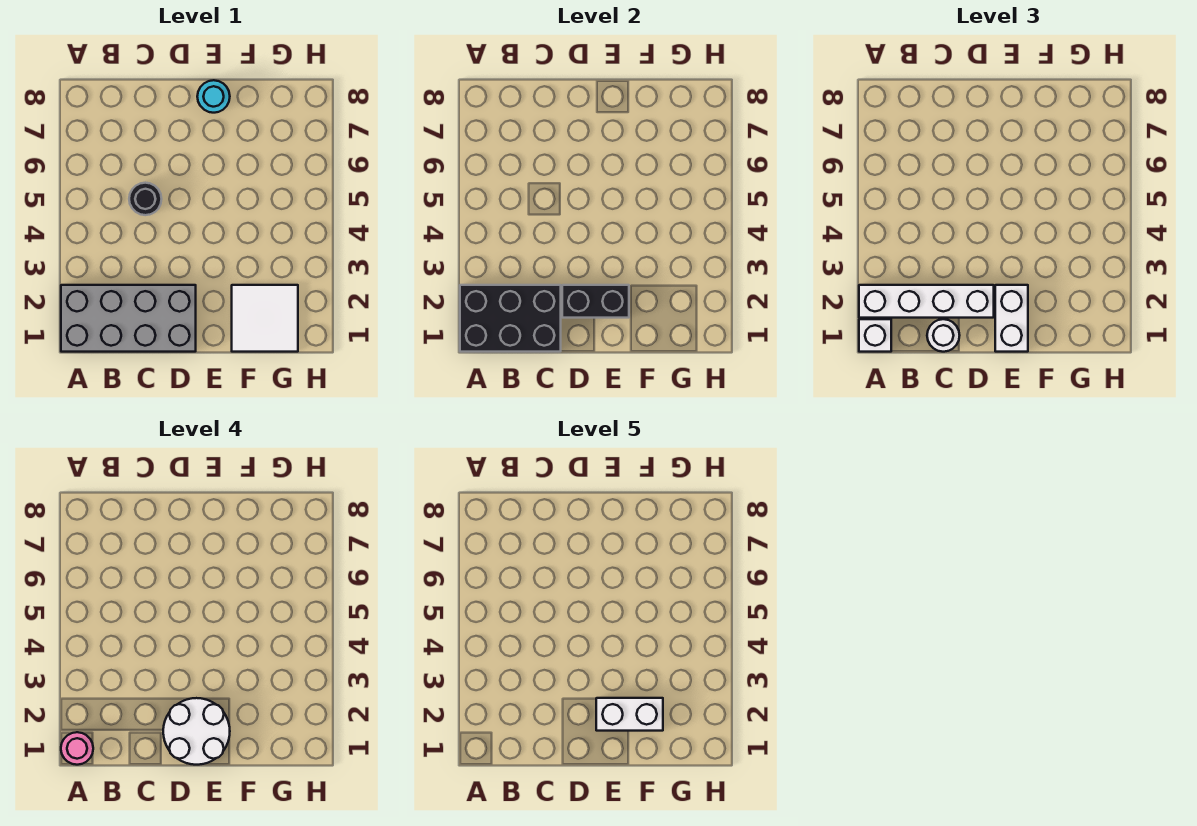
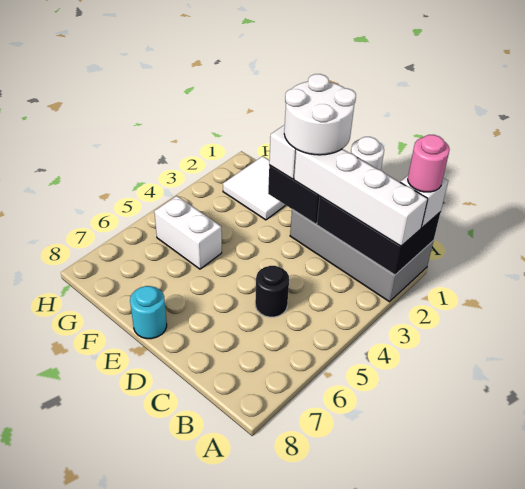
white 1x2 brick [596,698,663,731] -> white 1x2 brick moved to [154,196,222,269]

